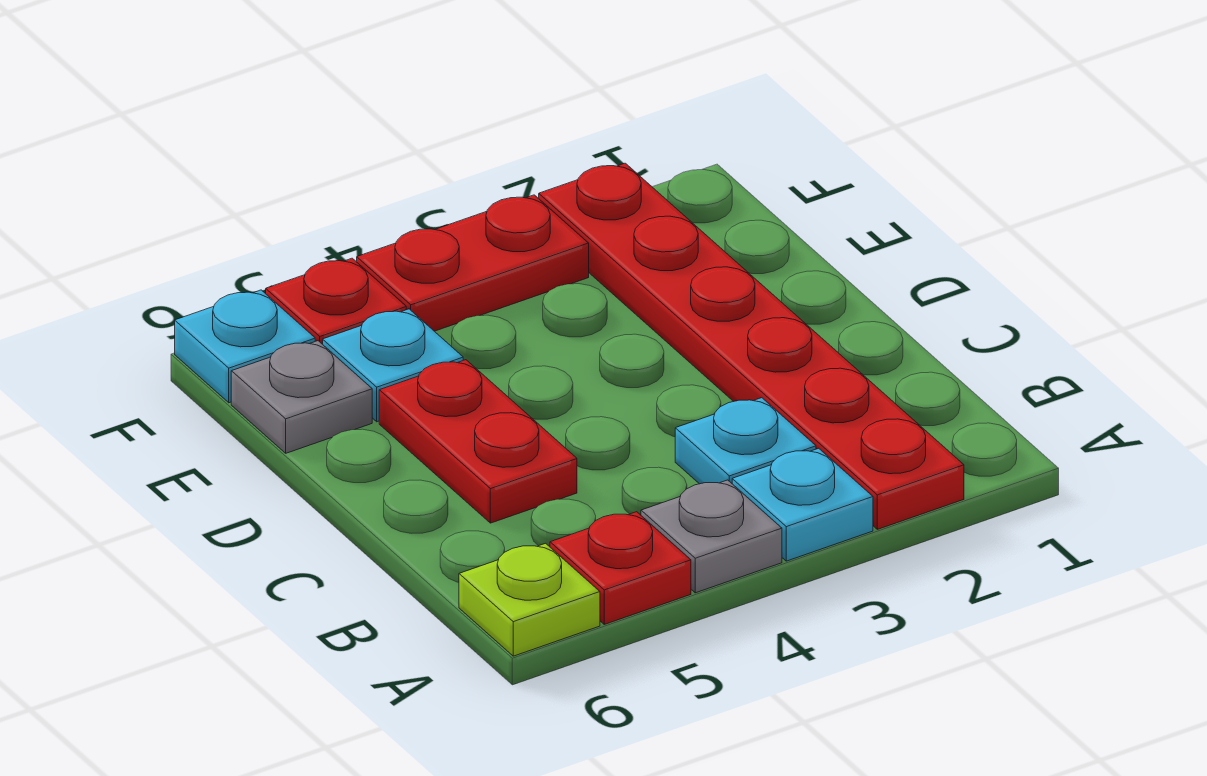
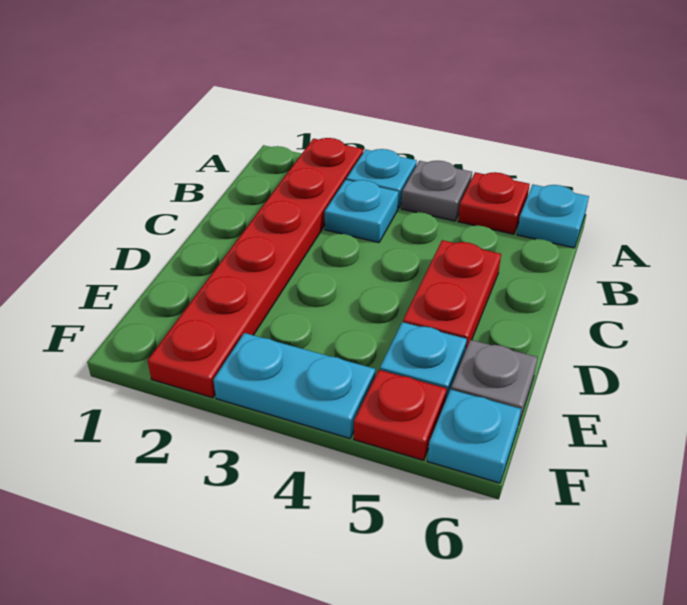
lime 1x1 plate [459,543,600,656] -> cyan 1x1 plate [517,185,589,248]
red 1x2 plate [357,195,589,331] -> cyan 1x2 plate [213,333,375,438]

